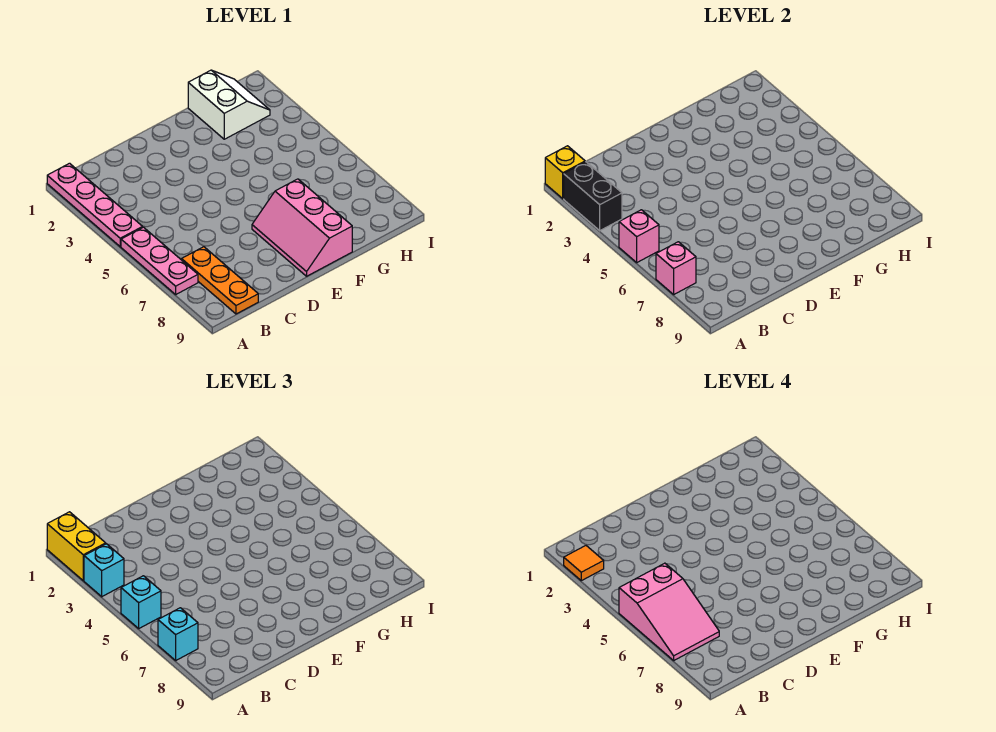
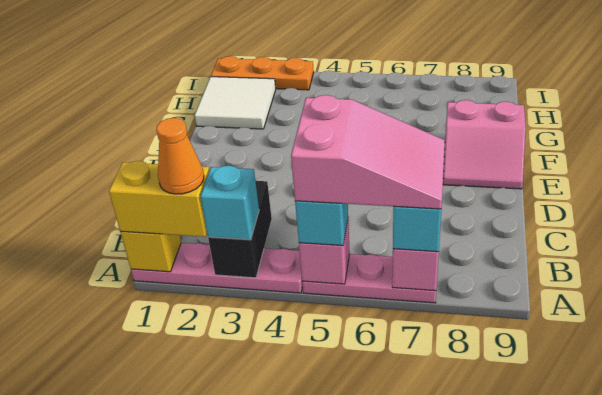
black 1x2 brick [564,162,622,231] -> black 1x2 brick turned to [208,181,272,278]
orange 1x1 tile [564,546,604,581] -> orange 1x1 cone [157,118,204,194]
orange 1x3 plate [182,247,258,314] -> orange 1x3 plate moved to [211,56,314,90]
pink 2x3 slope [252,179,352,276] -> pink 2x2 slope [443,100,526,189]
white 2x2 slope [188,70,270,139] -> white 2x2 tile [195,77,276,129]

